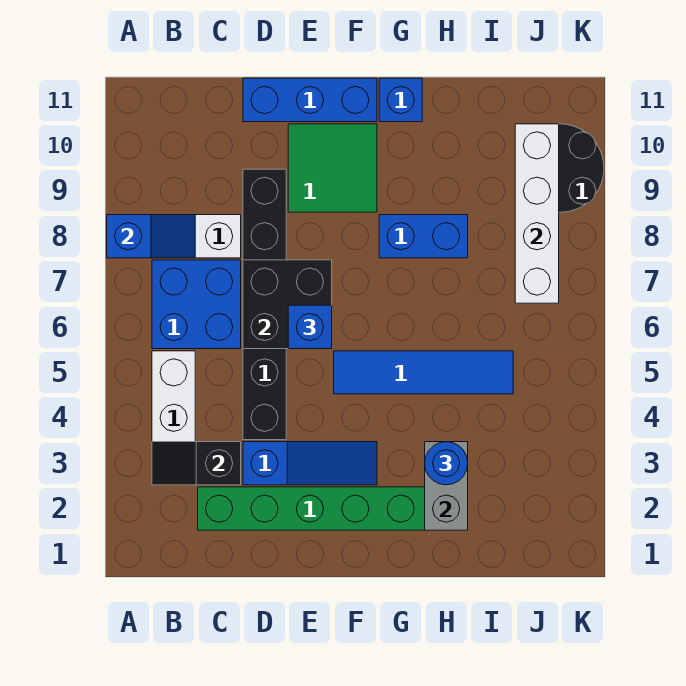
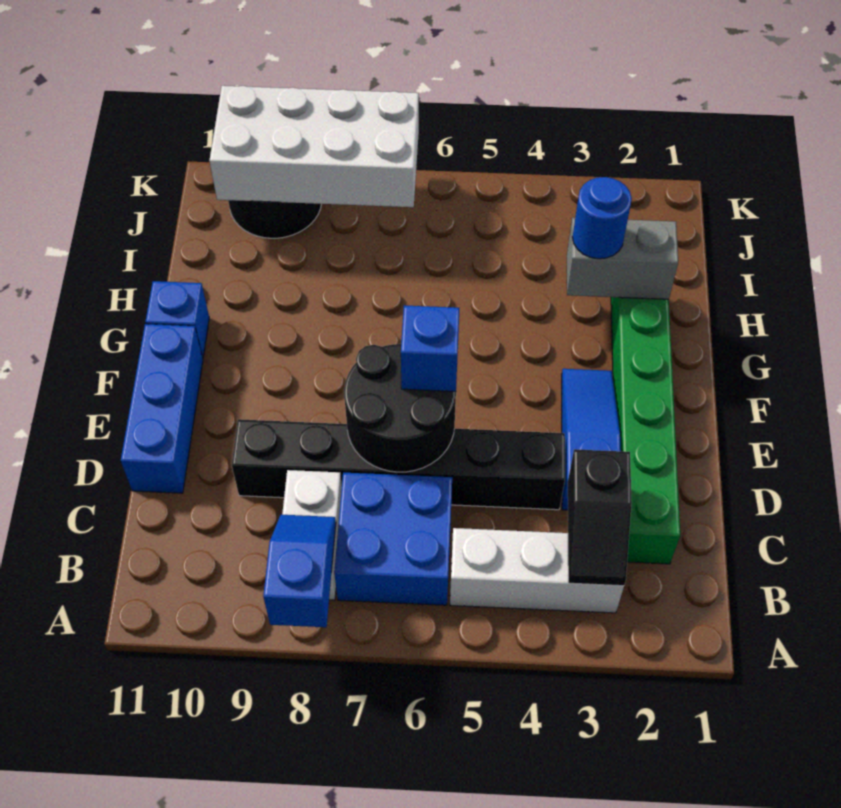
black 2x2 brick [243,260,332,349] -> black 2x2 round brick [344,344,456,472]
green 2x2 tile [288,124,377,212] -> none
blue 1x4 tile [334,351,513,394] -> none
blue 1x2 brick [379,215,468,258] -> none
white 1x4 brick [515,124,559,303] -> white 2x4 brick [209,86,419,207]

